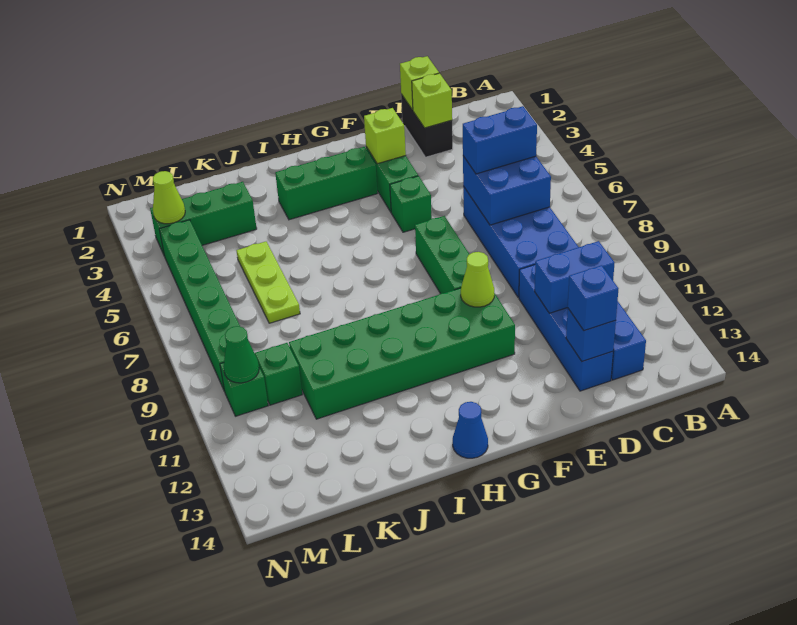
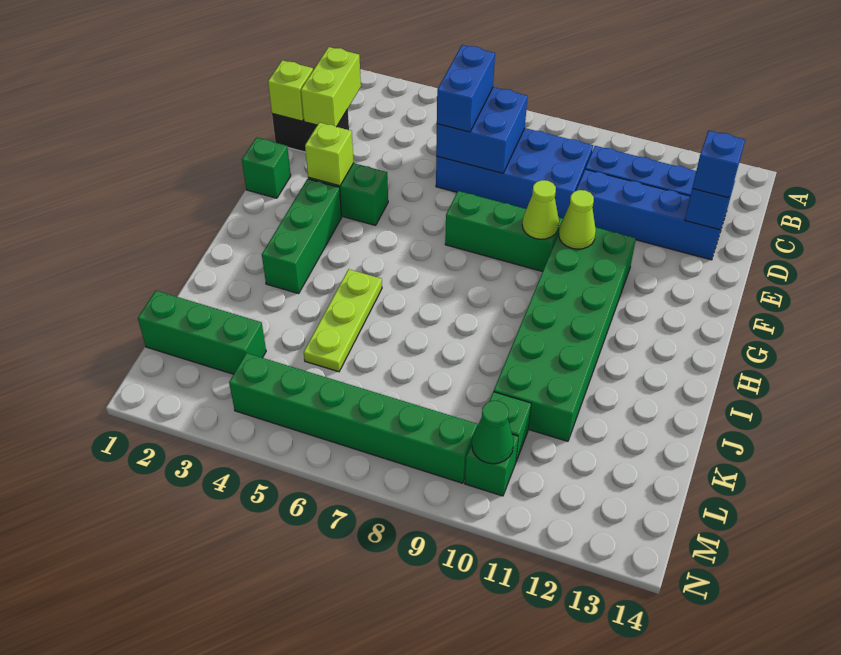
blue 1x2 brick [535,241,614,313] -> none
lime 1x1 brick [412,73,452,128] -> lime 1x2 brick [301,47,361,127]
green 1x1 brick [390,176,432,232] -> green 1x1 brick moved to [242,138,291,198]
blue 1x1 cone [453,402,488,458] -> none
green 1x3 brick [150,182,257,255] -> green 1x3 brick turned to [138,291,266,374]
lime 1x3 plate [236,242,300,323] -> lime 1x3 plate turned to [304,269,382,372]
lime 1x1 cone [153,171,185,224] -> lime 1x1 cone moved to [522,180,559,239]

